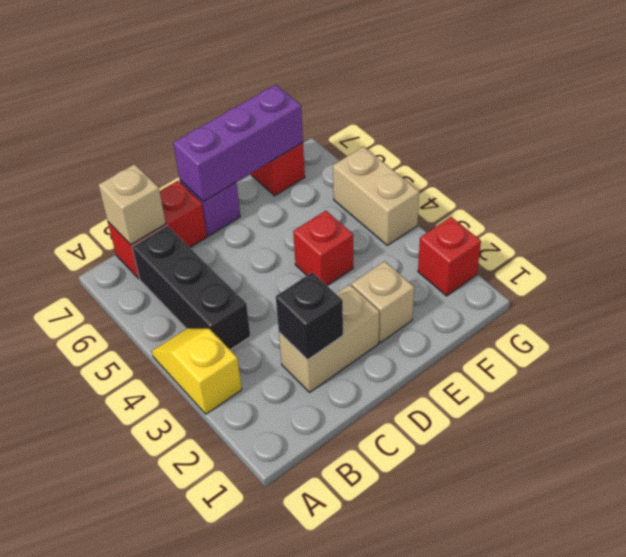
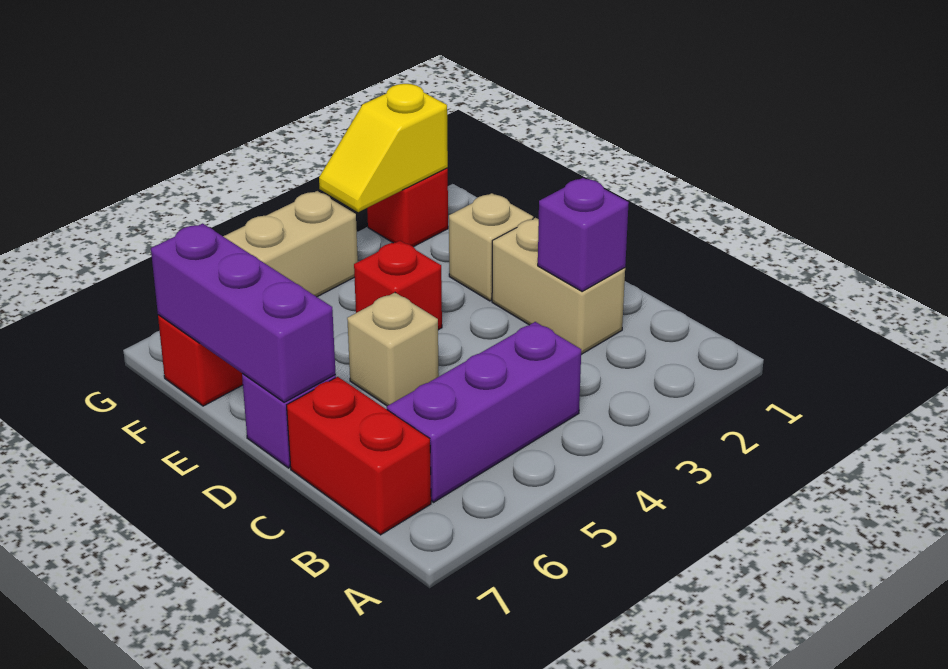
yellow 1x2 slope [152,328,242,414] -> yellow 1x2 slope moved to [319,84,448,212]
black 1x3 brick [132,226,250,350] -> purple 1x3 brick [387,322,581,502]
tan 1x1 brick [99,164,166,245] -> tan 1x1 brick moved to [347,293,439,406]
black 1x1 brick [276,273,343,360] -> purple 1x1 brick [538,178,629,291]

